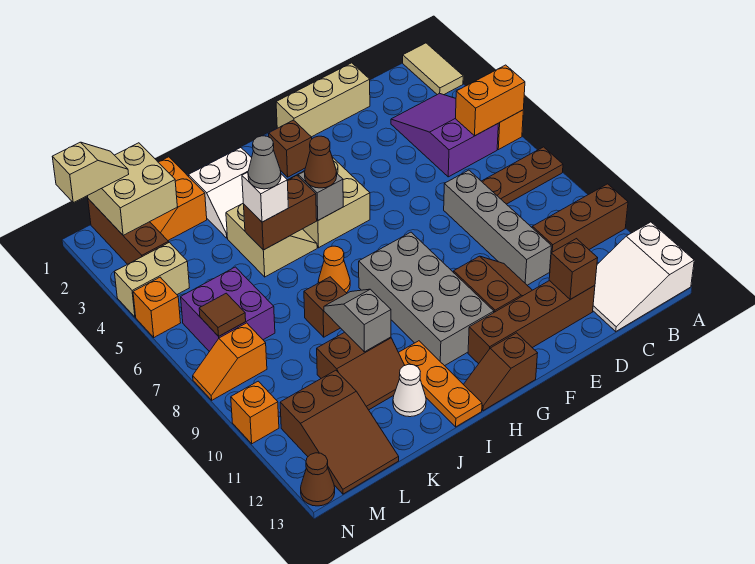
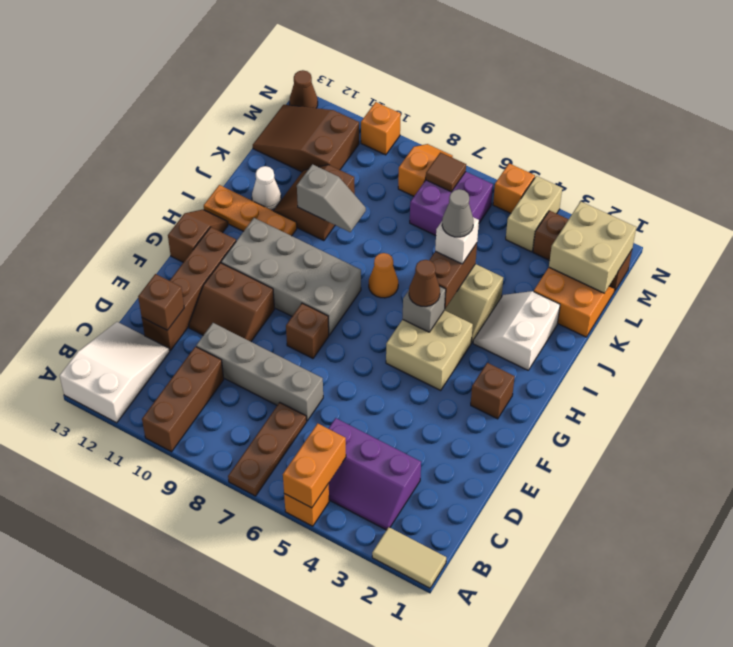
purple 2x3 slope [391,93,498,177] -> purple 2x3 slope turned to [328,418,421,530]
tan 1x3 brick [276,63,370,137] -> none
brown 1x1 brick [304,277,347,337] -> brown 1x1 brick moved to [286,303,329,358]
tan 1x2 slope [52,142,129,203] -> none

